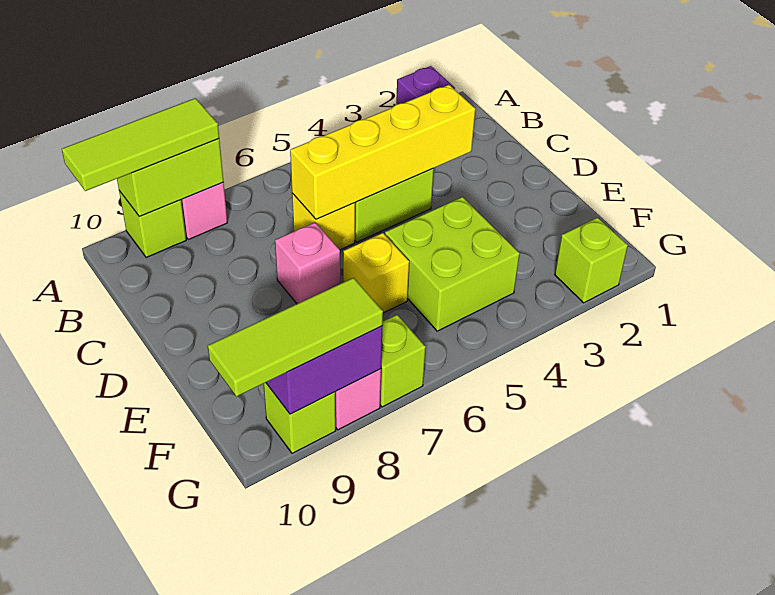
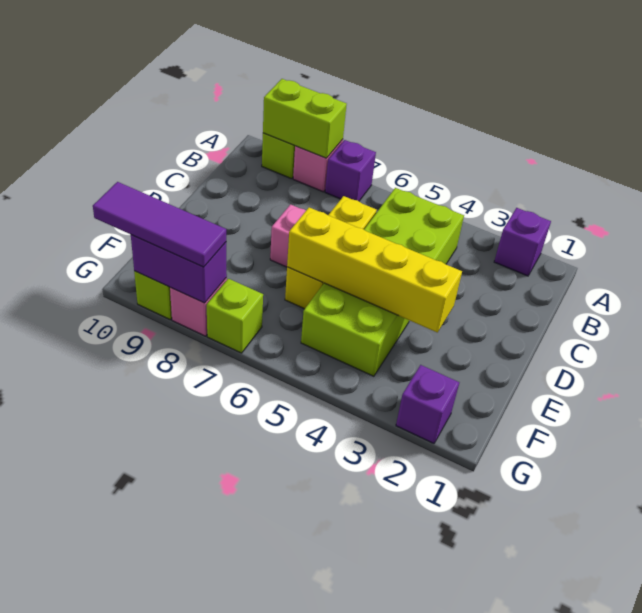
none -> purple 1x1 brick [325,140,376,201]
lime 1x3 tile [62,98,219,191] -> none
yellow 1x4 brick [290,85,475,219] -> yellow 1x4 brick moved to [287,207,462,333]
lime 1x1 brick [555,218,628,303] -> purple 1x1 brick [396,365,459,443]
lime 1x3 tile [208,278,383,397] -> purple 1x3 tile [93,182,226,267]

